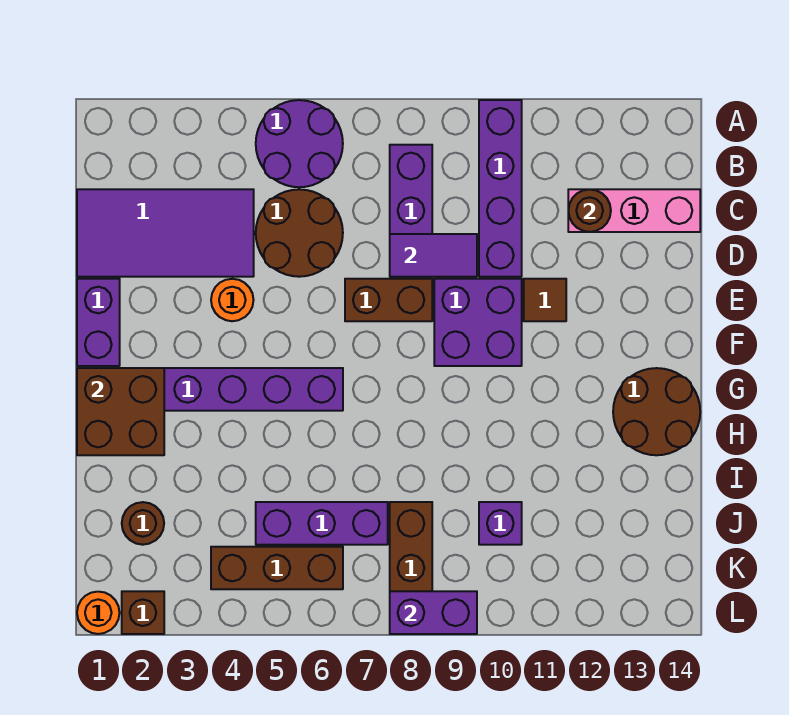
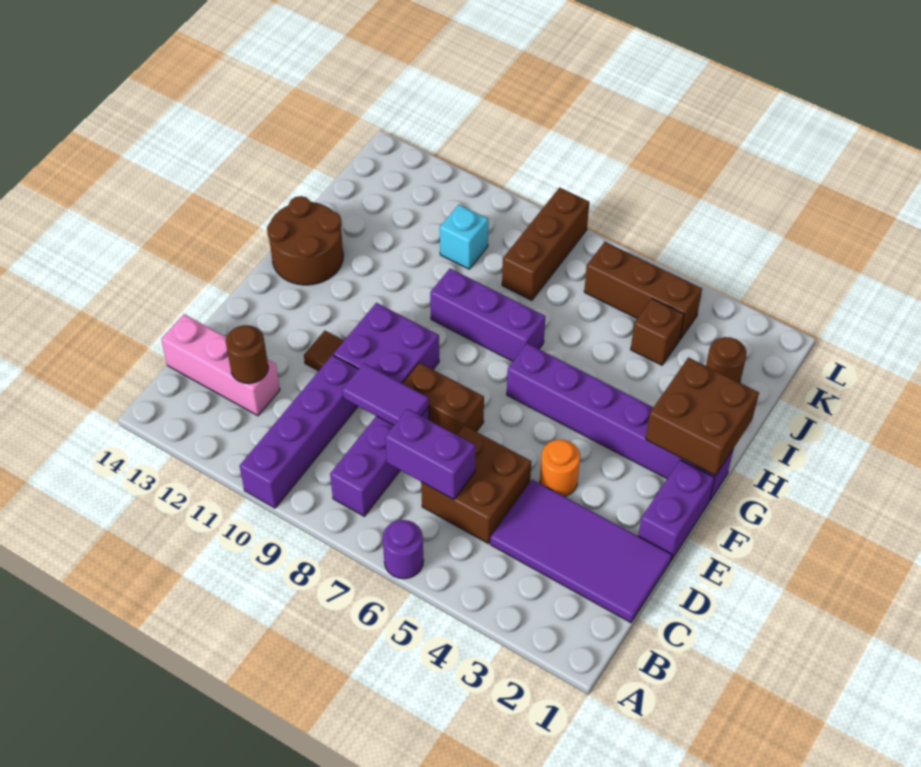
purple 2x2 round brick [256,100,343,187] -> purple 1x1 round brick [383,520,424,579]
brown 2x2 round brick [256,189,343,277] -> brown 2x2 brick [421,425,531,544]
purple 1x3 brick [256,502,388,545] -> purple 1x3 brick moved to [430,269,545,361]
purple 1x1 brick [479,502,522,545] -> cyan 1x1 brick [440,205,488,269]
orange 1x1 round brick [77,592,119,634] -> none
brown 1x1 brick [122,591,164,634] -> brown 1x1 brick moved to [631,299,684,365]
purple 1x2 brick [390,591,477,634] -> purple 1x2 brick moved to [385,409,476,500]

